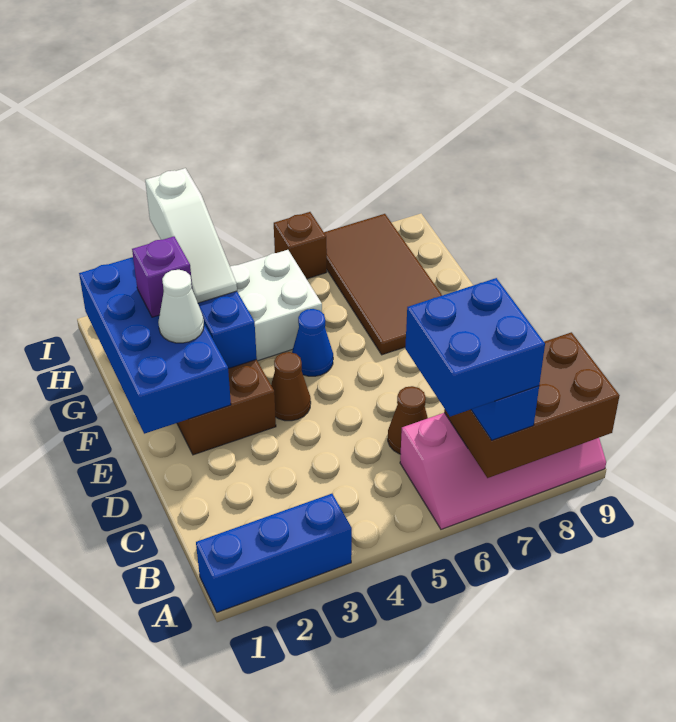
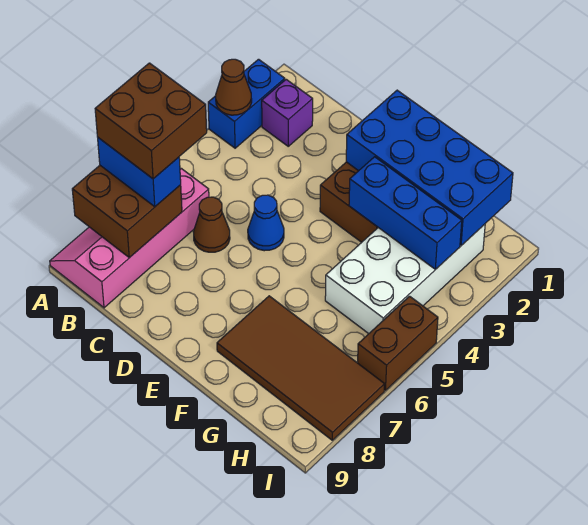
blue 1x3 brick [196,494,352,612] -> blue 1x2 brick [208,59,285,148]
blue 2x2 brick [405,278,545,417] -> brown 2x2 brick [95,63,207,179]
brown 2x3 brick [444,332,620,478] -> brown 2x2 brick [72,166,182,258]
brown 1x1 cone [271,352,311,421] -> brown 1x1 cone moved to [216,59,252,115]
white 1x1 cone [158,270,204,343] -> none
blue 1x1 cone [292,309,333,376] -> blue 1x1 cone moved to [248,195,284,251]
purple 1x1 brick [132,237,192,317] -> purple 1x1 brick moved to [262,79,313,146]
white 1x3 slope [145,168,237,303] -> none
brown 1x1 brick [274,212,327,279] -> brown 1x2 brick [358,296,438,390]

